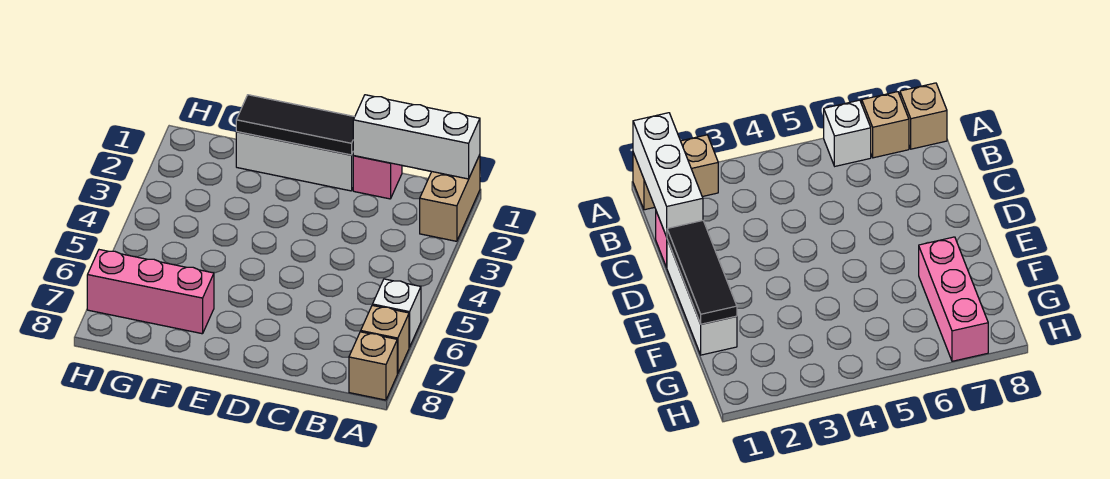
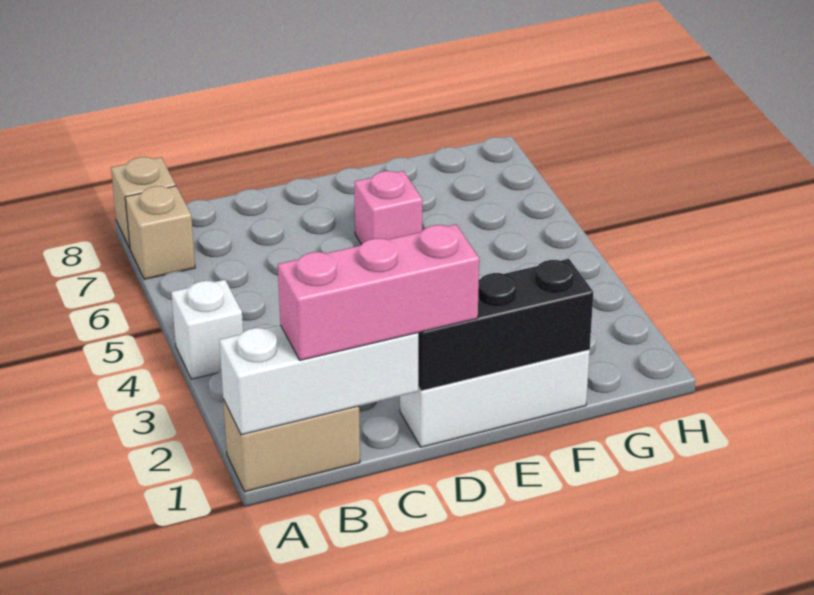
tan 1x2 brick [420,155,480,241] -> tan 1x2 brick turned to [223,399,360,492]
white 1x1 brick [373,279,421,347] -> white 1x1 brick moved to [171,280,243,379]
pink 1x1 brick [353,156,402,199] -> pink 1x1 brick moved to [354,171,422,245]
black 1x3 tile [236,95,354,155] -> black 1x3 brick [418,259,593,391]
pink 1x3 brick [87,250,214,334] -> pink 1x3 brick moved to [278,224,479,360]

